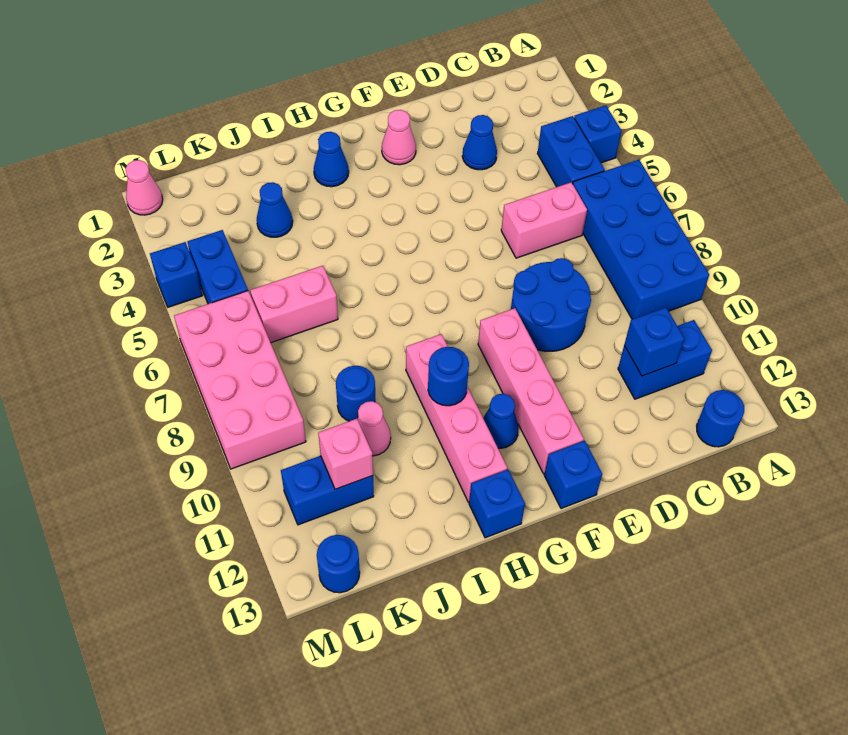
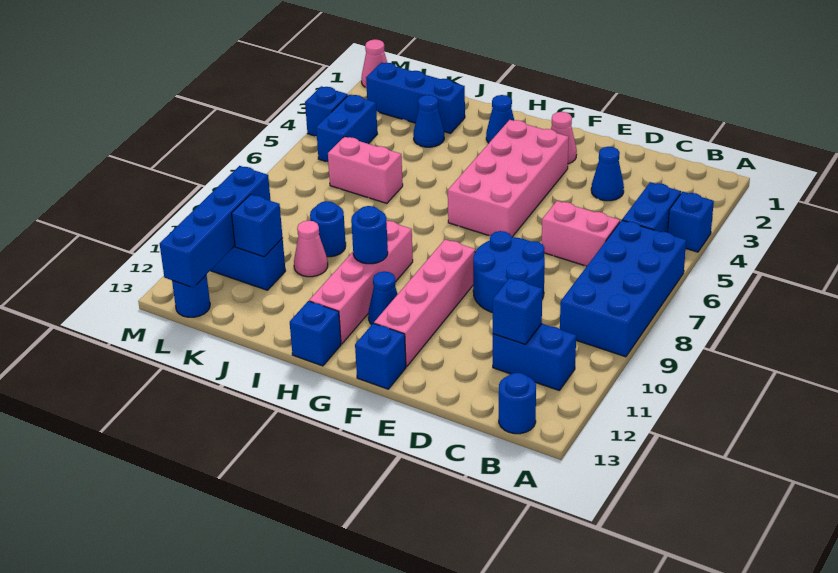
none -> blue 1x3 brick [366,63,465,133]
pink 1x1 brick [318,419,373,489] -> blue 1x1 brick [232,195,283,257]
pink 2x4 brick [174,291,306,469] -> pink 2x4 brick moved to [448,120,569,237]
none -> blue 1x4 brick [160,166,271,287]

